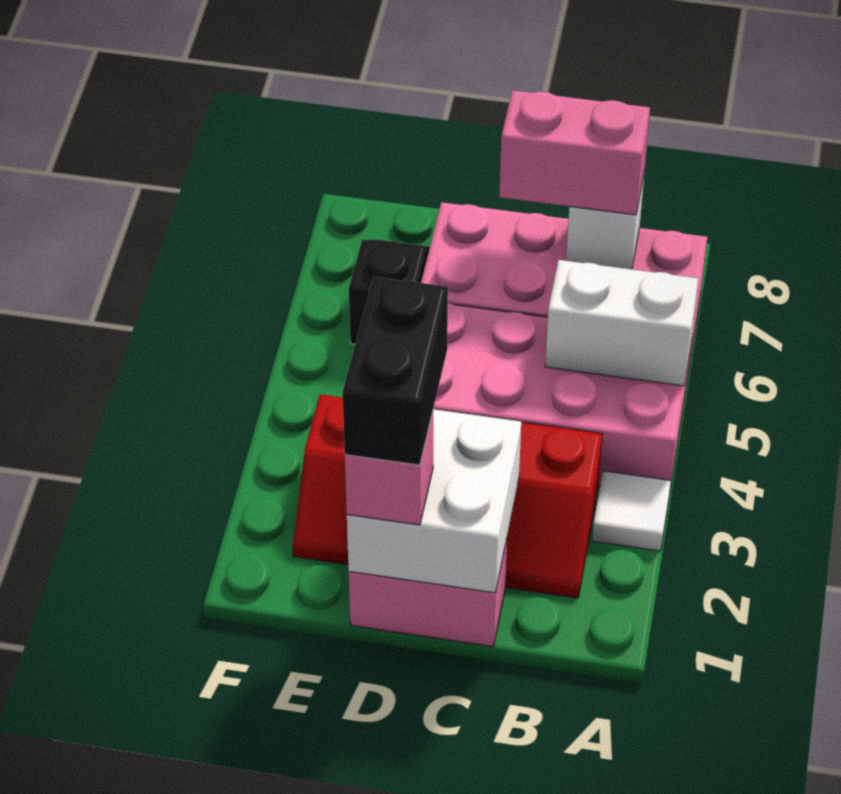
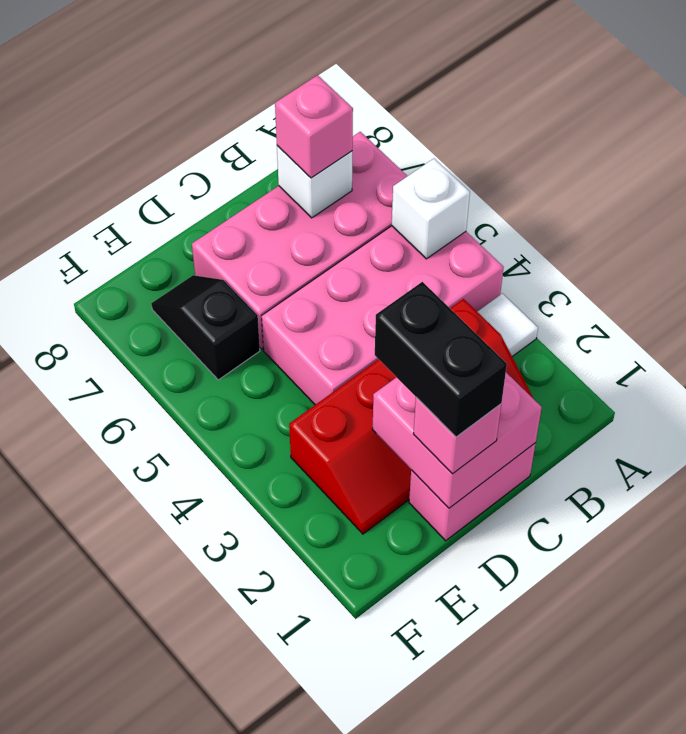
white 1x2 brick [545,260,698,386] -> white 1x1 brick [392,159,470,259]
pink 1x2 brick [499,90,650,215] -> pink 1x1 brick [275,75,353,178]
white 2x2 brick [347,409,521,593] -> pink 2x2 brick [372,373,542,508]

